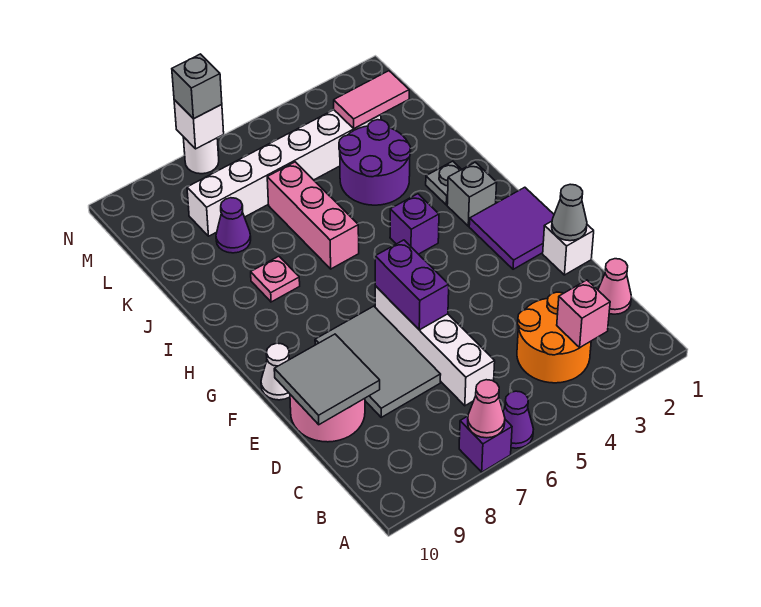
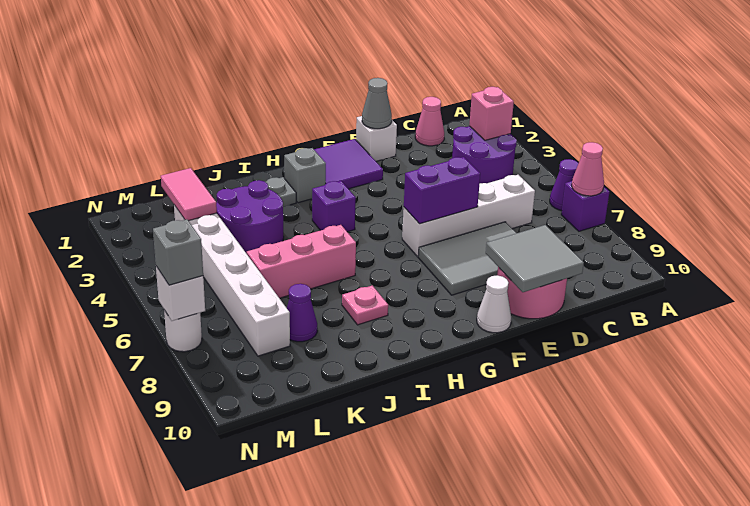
orange 2x2 round brick [517,292,591,383] -> purple 2x2 round brick [452,126,517,183]

